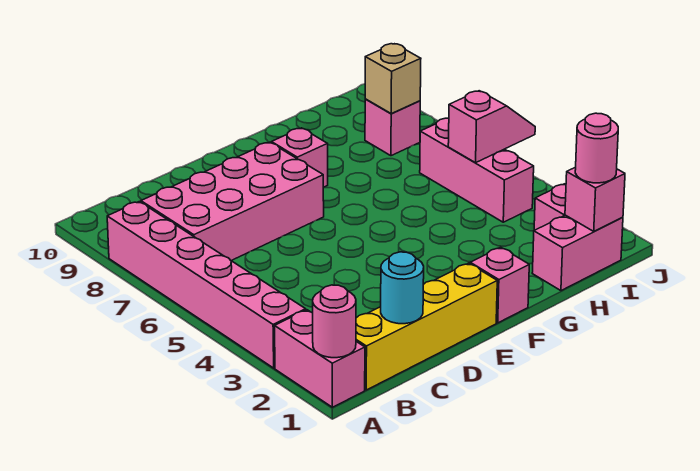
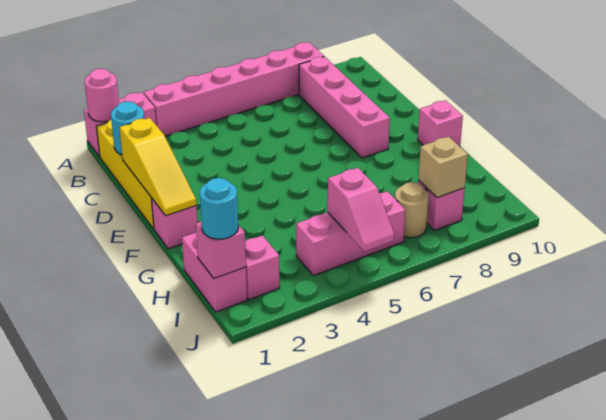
pink 2x4 brick [141,142,324,261] -> pink 1x4 brick [299,57,390,158]
none -> yellow 1x3 slope [119,118,196,216]
pink 1x1 brick [271,128,328,187] -> pink 1x1 brick moved to [418,100,463,146]
pink 1x1 round brick [575,113,618,183] -> cyan 1x1 round brick [200,178,238,239]
none -> tan 1x1 round brick [395,182,429,238]

